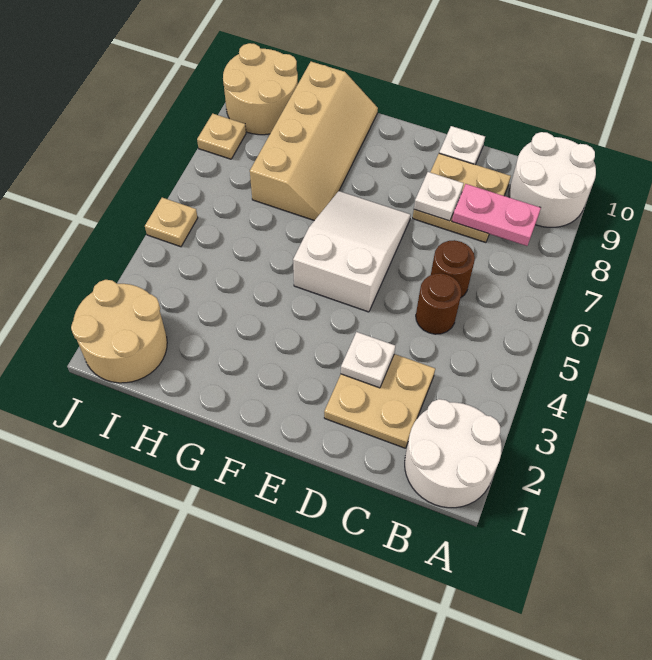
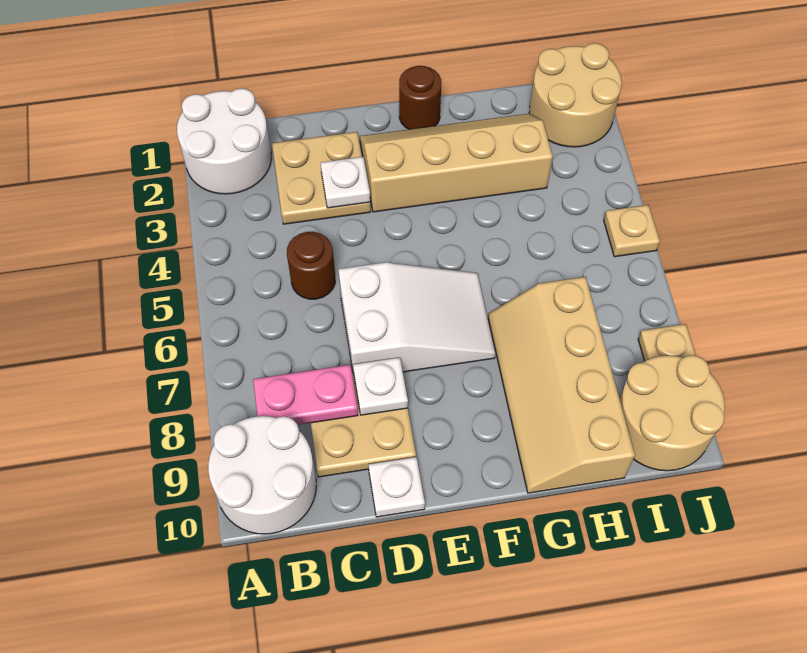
brown 1x1 round brick [431,240,475,297] -> brown 1x1 round brick moved to [399,66,441,129]
none -> tan 2x4 slope [360,114,553,212]
white 2x3 slope [293,191,411,312] -> white 2x3 slope turned to [338,262,496,373]

